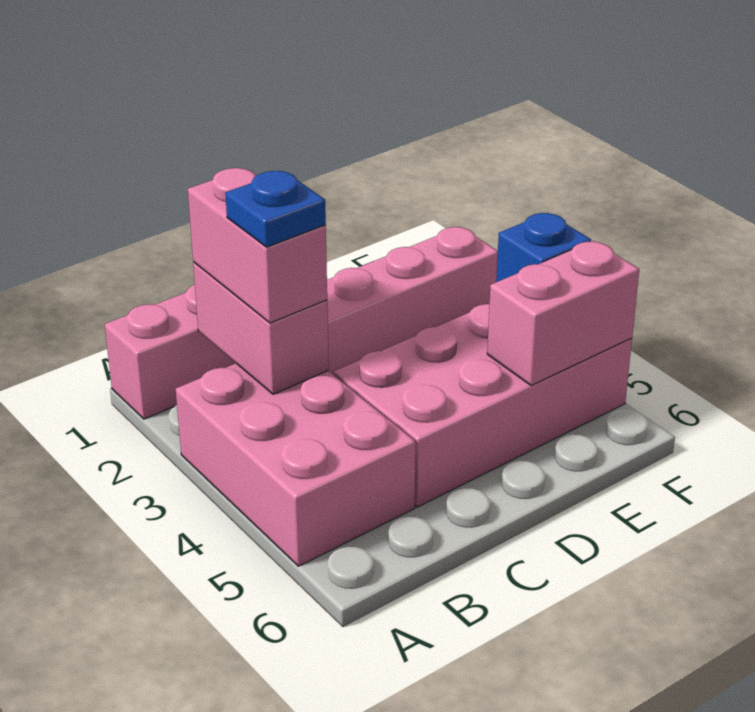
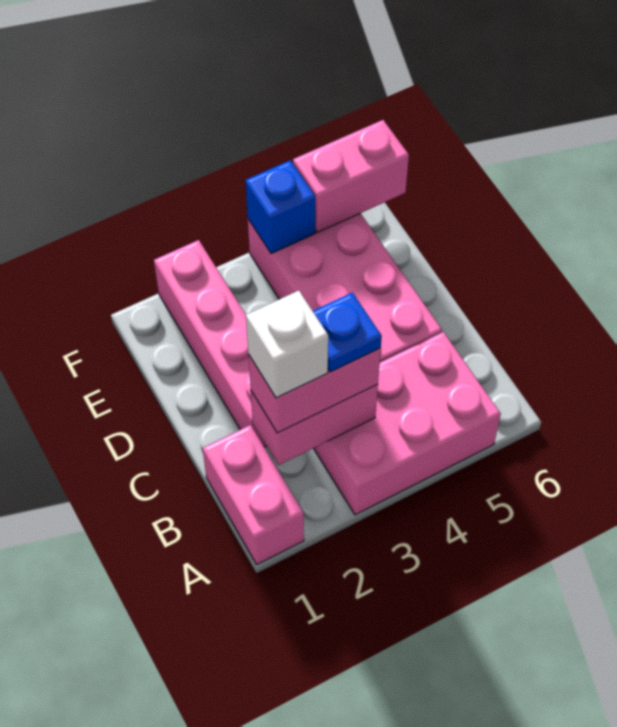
none -> white 1x1 brick [246,291,328,398]
pink 1x2 brick [487,241,639,386] -> pink 1x2 brick turned to [293,120,409,233]

